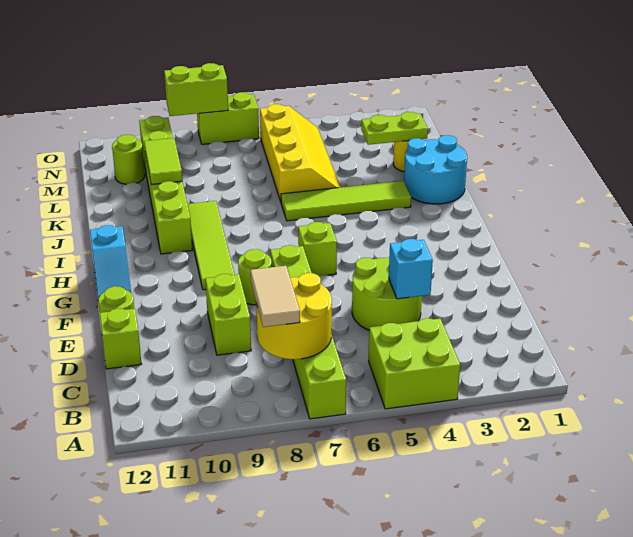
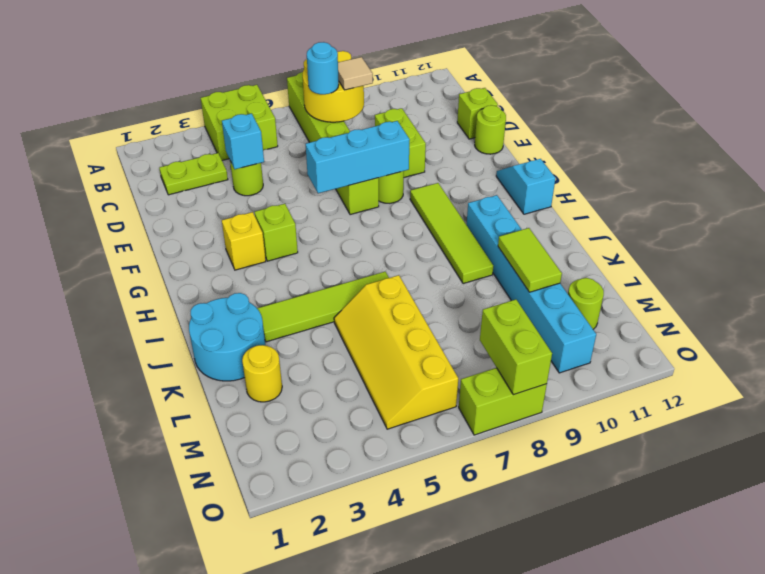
tan 1x2 tile [251,266,300,327] -> tan 1x1 tile [338,57,373,90]
none -> cyan 1x1 round brick [307,42,339,94]
lime 2x2 round brick [352,258,422,330] -> lime 1x1 round brick [230,161,263,196]
none -> cyan 1x3 brick [306,121,410,193]
none -> yellow 1x1 brick [222,212,266,270]
lime 1x1 brick [298,222,337,276] -> lime 1x1 brick moved to [255,204,298,261]
lime 1x6 brick [139,116,192,254] -> cyan 1x6 brick [467,195,596,373]
lime 1x2 plate [361,112,428,145] -> lime 1x2 plate moved to [159,153,228,195]
lime 1x2 brick [164,63,228,116] -> lime 1x2 brick turned to [480,299,552,395]

